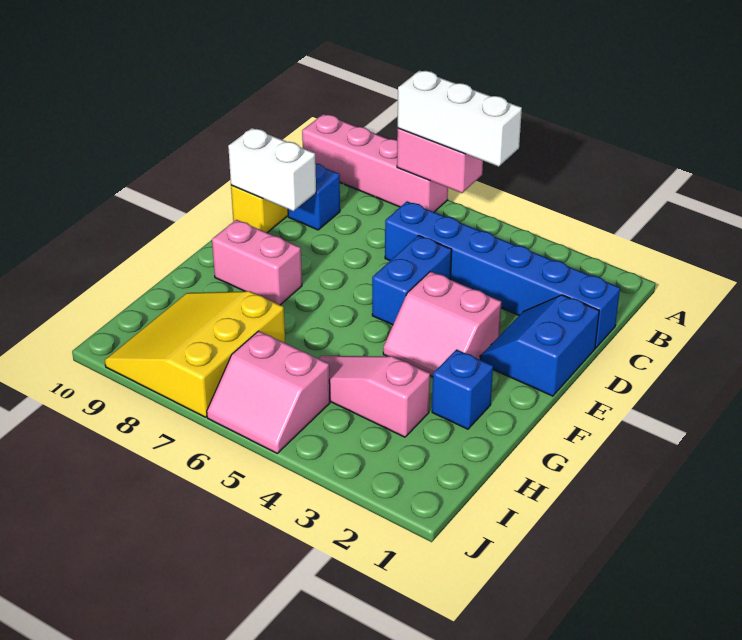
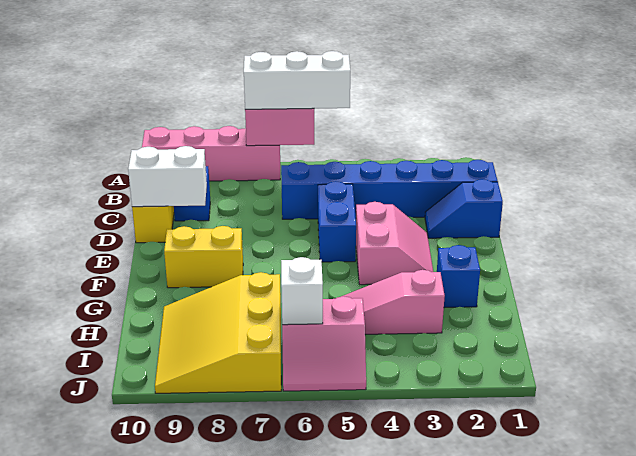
blue 2x2 slope [480,295,599,396] -> blue 1x2 slope [425,179,503,238]
pink 2x2 slope [383,271,501,377] -> pink 2x2 slope turned to [356,202,433,285]
pink 1x2 brick [212,220,302,305] -> yellow 1x2 brick [164,226,243,288]
none -> white 1x1 brick [281,257,323,325]

